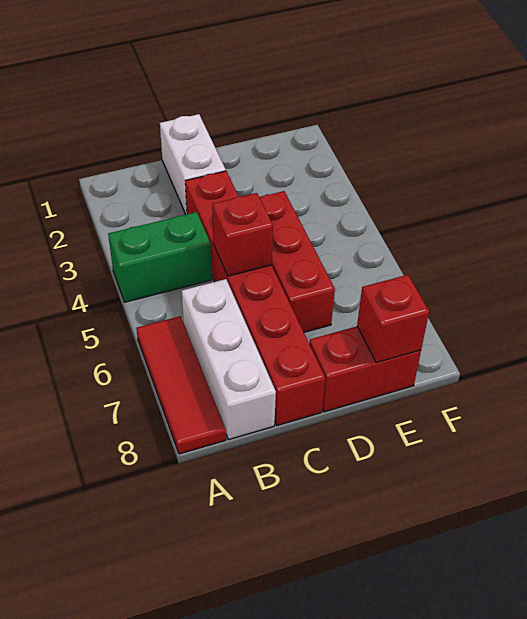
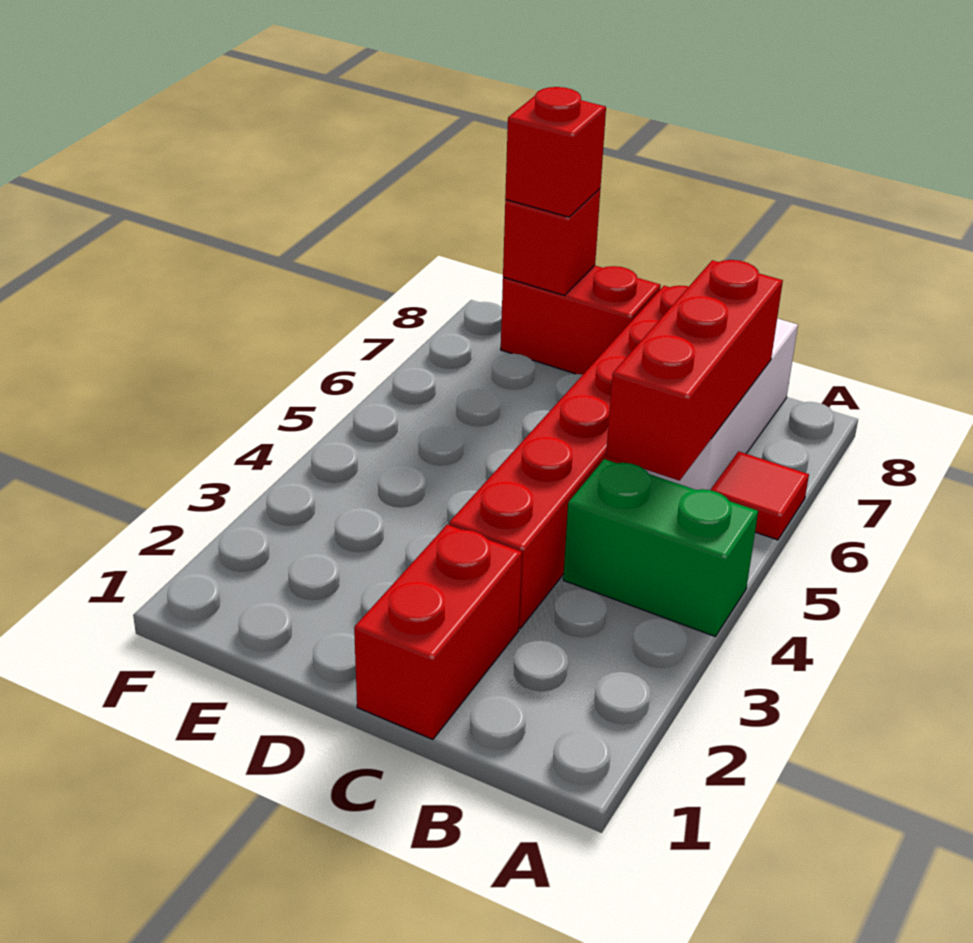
red 1x3 tile [136,316,226,454] -> red 1x1 tile [711,451,809,540]
white 1x2 brick [160,114,226,214] -> red 1x2 brick [354,525,522,739]
red 1x1 brick [212,193,273,276] -> red 1x1 brick moved to [505,87,606,217]
red 1x3 brick [259,191,335,332] -> red 1x3 brick moved to [606,260,783,481]

